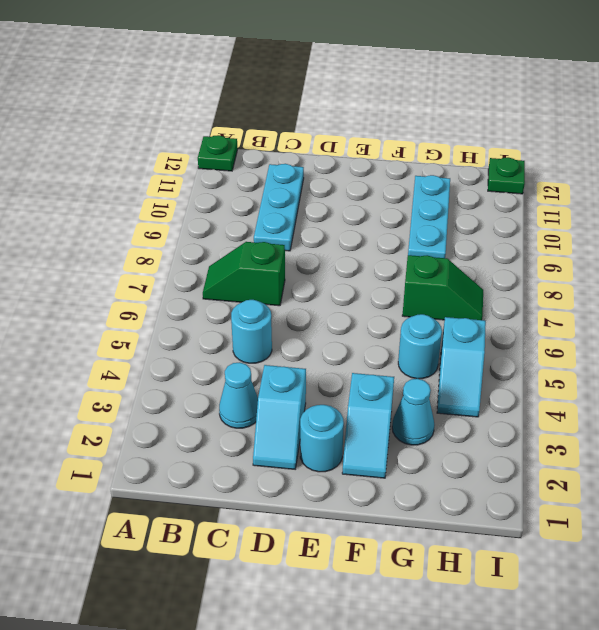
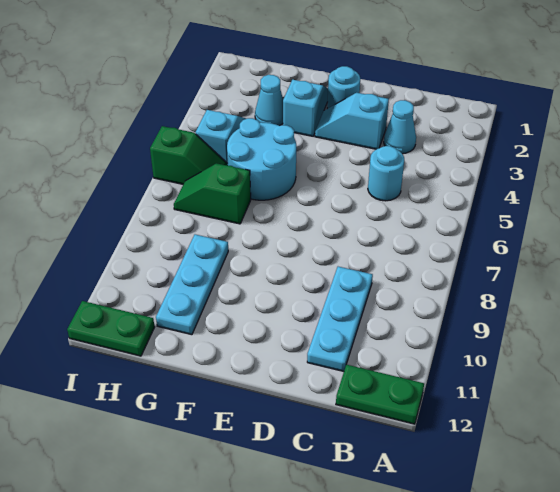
green 1x1 plate [198,135,238,171] -> green 1x2 plate [336,365,424,424]
green 1x2 slope [203,242,285,306] -> green 1x2 slope moved to [150,126,228,184]
cyan 1x2 slope [253,365,306,469] -> cyan 1x2 slope turned to [315,93,389,149]
cyan 1x1 round brick [398,314,442,379] -> cyan 2x2 round brick [227,118,296,200]
green 1x1 plate [488,157,525,194] -> green 1x2 plate [67,301,155,356]

